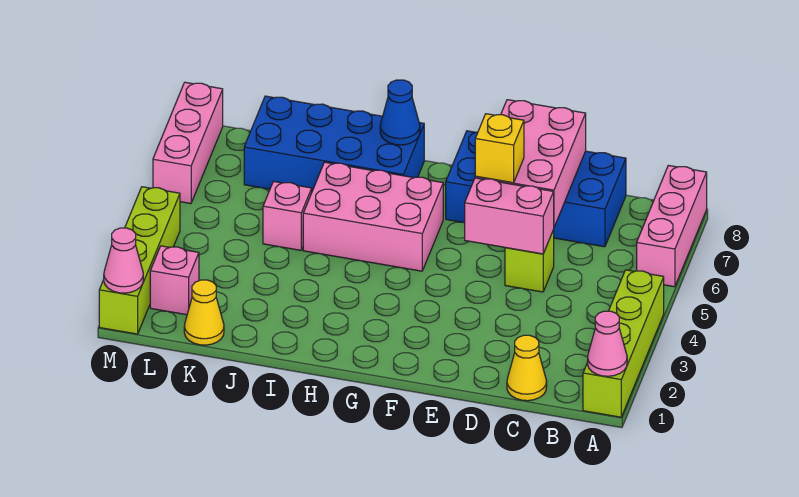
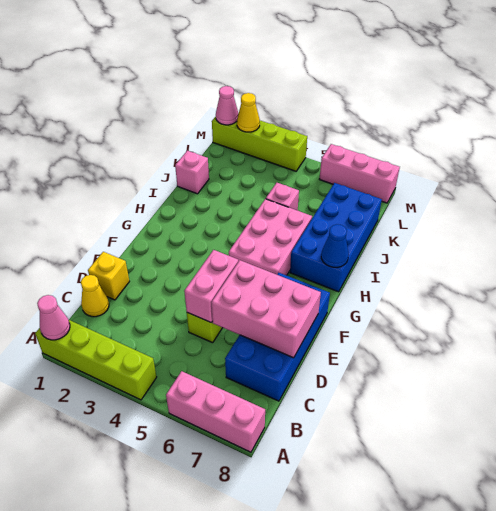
yellow 1x1 brick [475,114,524,183] -> yellow 1x1 brick moved to [88,252,129,300]
yellow 1x1 cone [184,280,224,345] -> yellow 1x1 cone moved to [237,93,260,132]
pink 1x1 brick [150,246,199,315] -> pink 1x1 brick moved to [175,151,209,194]

